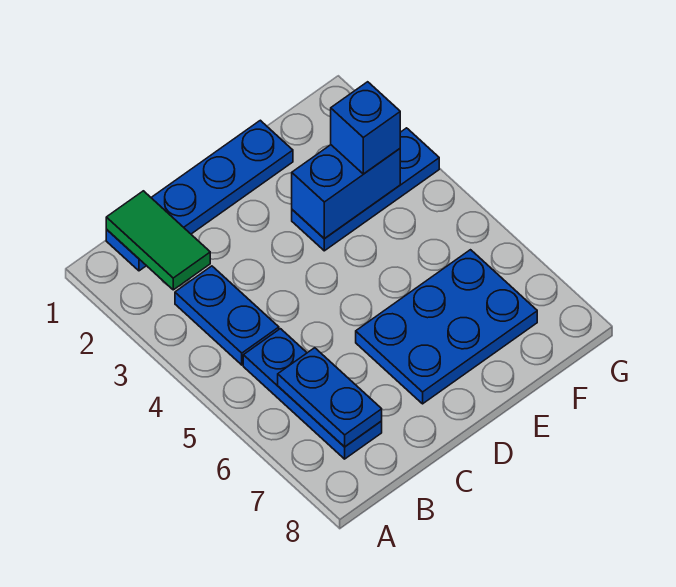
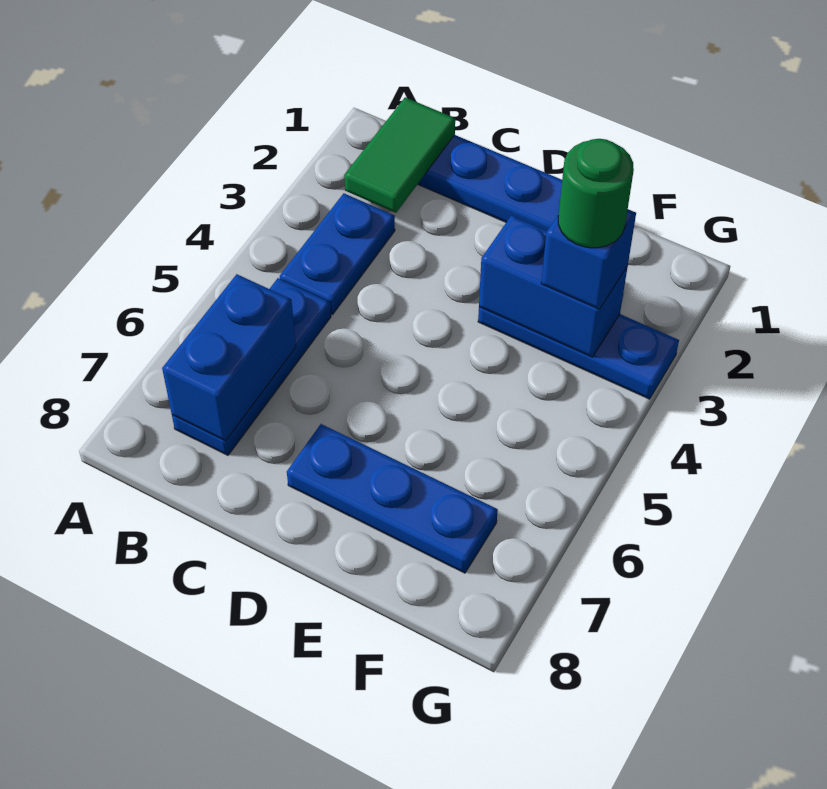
blue 1x2 plate [278,348,382,447] -> blue 1x2 brick [162,274,296,441]
blue 2x3 plate [356,250,537,404] -> blue 1x3 plate [287,424,498,573]
none -> green 1x1 round brick [558,139,634,248]

